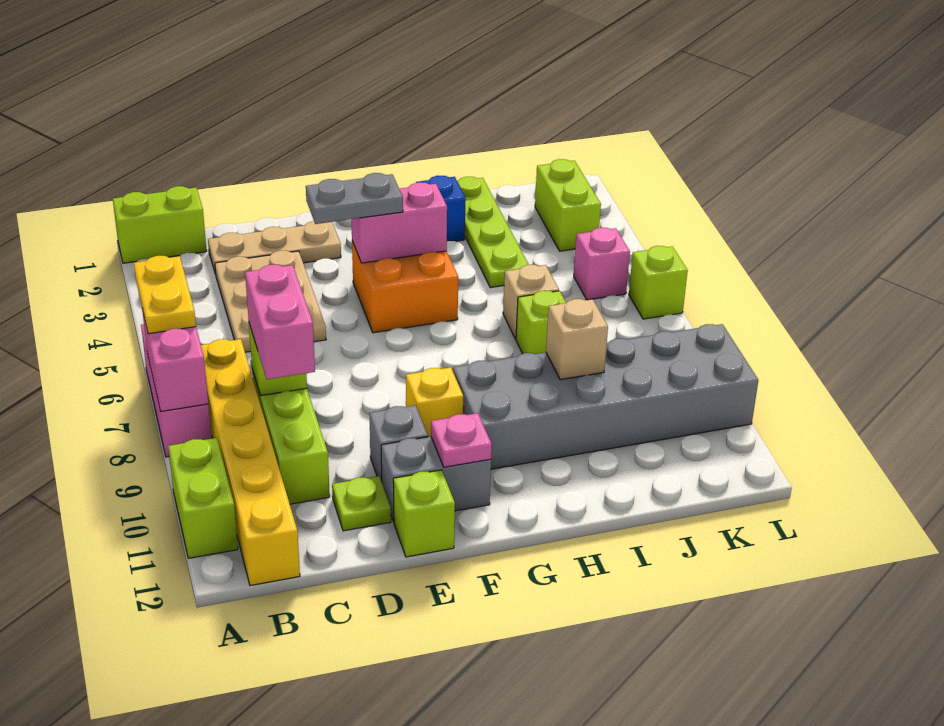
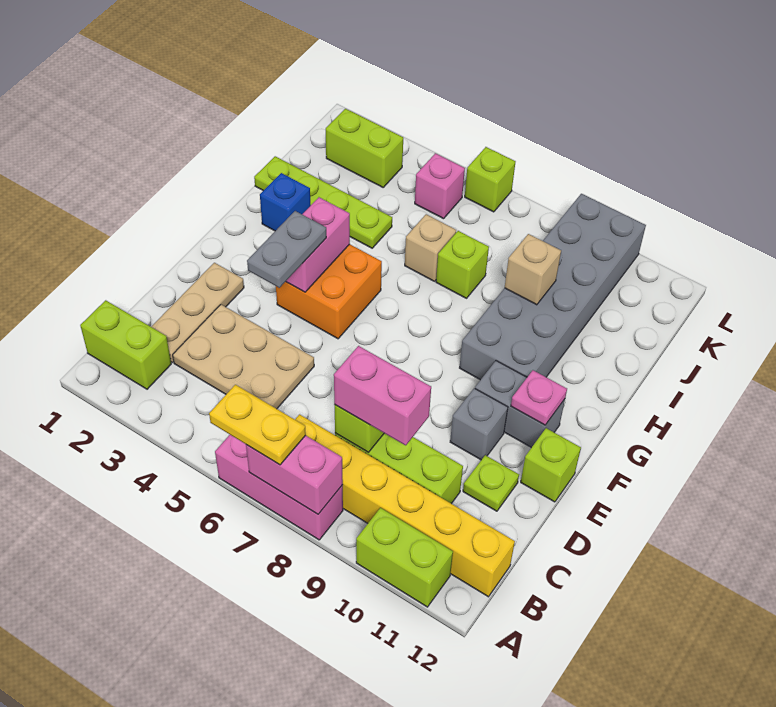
lime 1x2 brick [113,186,207,263] -> lime 1x2 brick turned to [80,300,171,389]
grey 1x2 brick [381,437,491,522] -> grey 1x2 brick turned to [475,361,565,448]
yellow 1x1 brick [406,367,463,437] -> none

